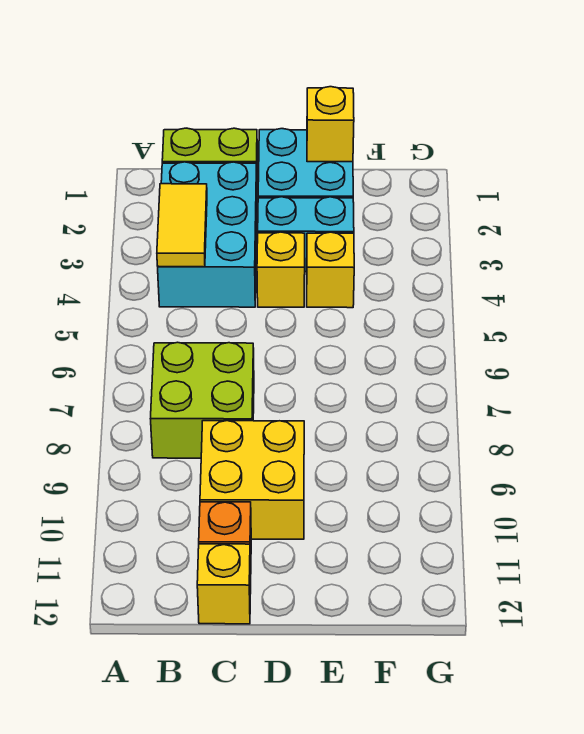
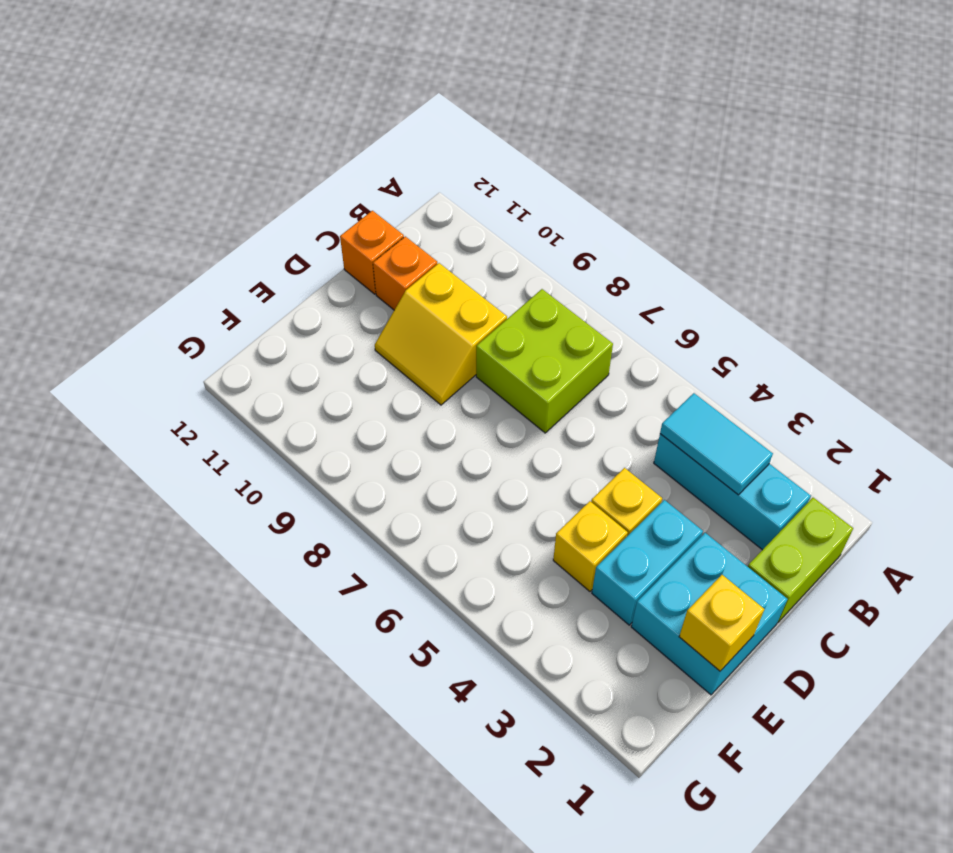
cyan 2x3 brick [158,162,257,307] -> cyan 1x3 brick [654,434,811,550]
yellow 1x2 tile [157,184,207,267] -> cyan 1x2 tile [660,393,773,495]
yellow 2x2 brick [200,421,304,539] -> yellow 2x2 slope [375,263,507,405]
yellow 1x1 brick [197,544,251,624] -> orange 1x1 brick [340,211,404,294]

